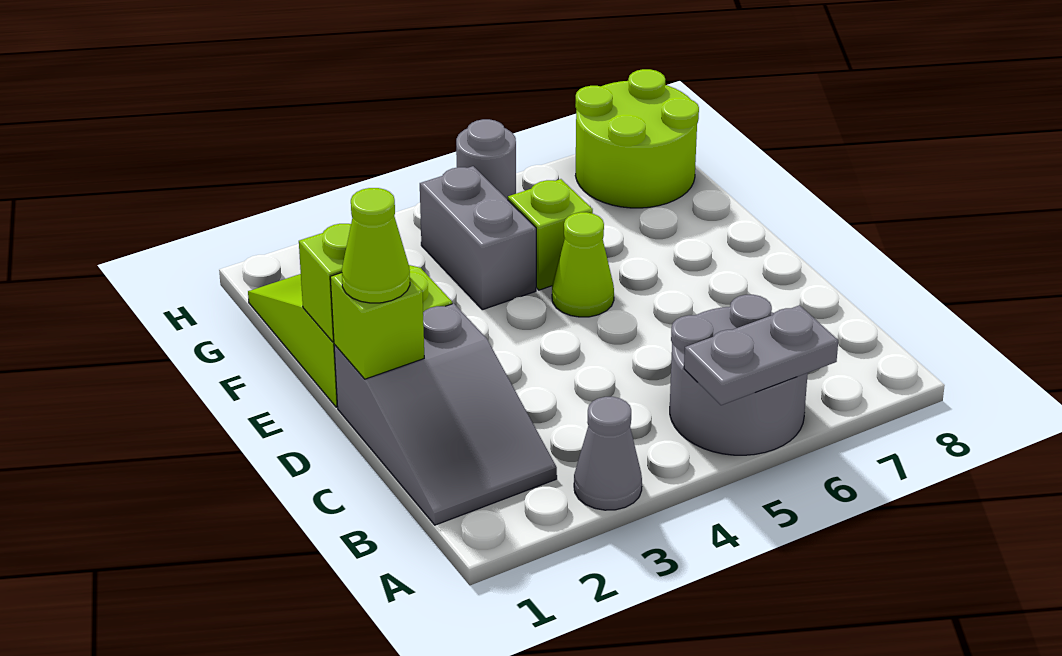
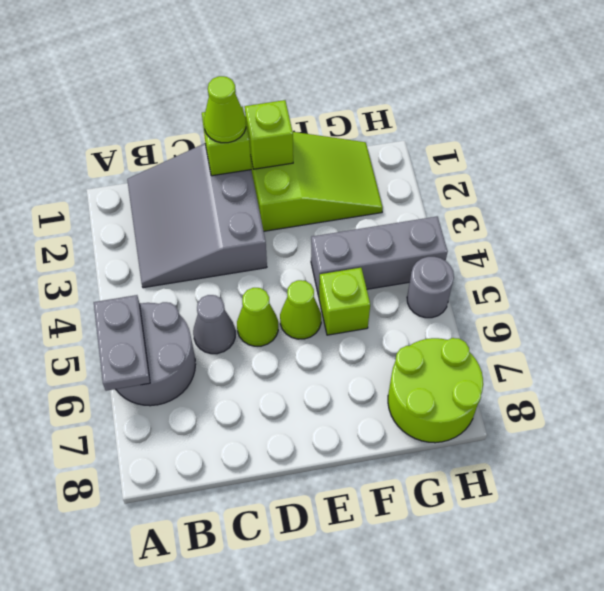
grey 1x1 cone [574,397,642,510] -> grey 1x1 cone moved to [193,295,235,354]
grey 2x3 slope [334,303,557,525] -> grey 3x3 slope [127,143,267,288]
none -> lime 1x1 cone [237,288,278,346]
grey 1x2 brick [420,166,536,310] -> grey 1x3 brick [311,217,448,296]

